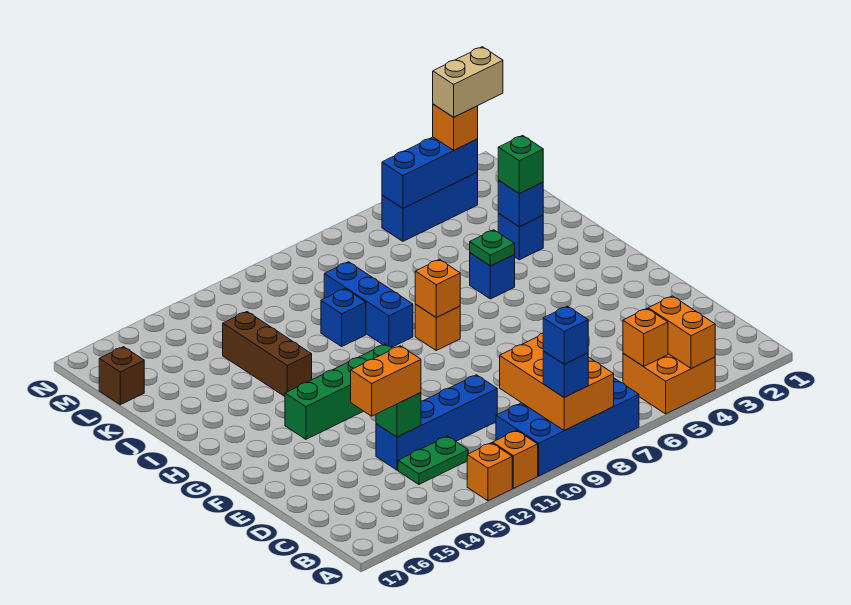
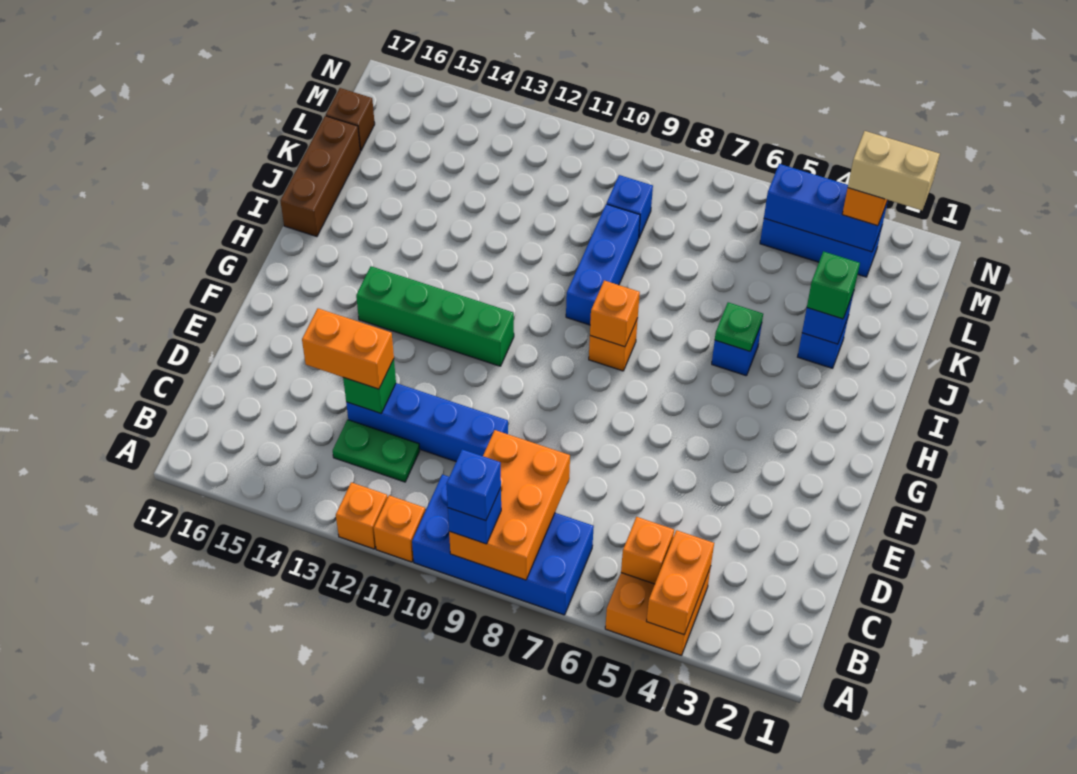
brown 1x3 brick [223,312,312,396] -> brown 1x3 brick moved to [281,116,360,237]
blue 1x1 brick [321,289,366,346] -> blue 1x1 brick moved to [607,175,653,238]

